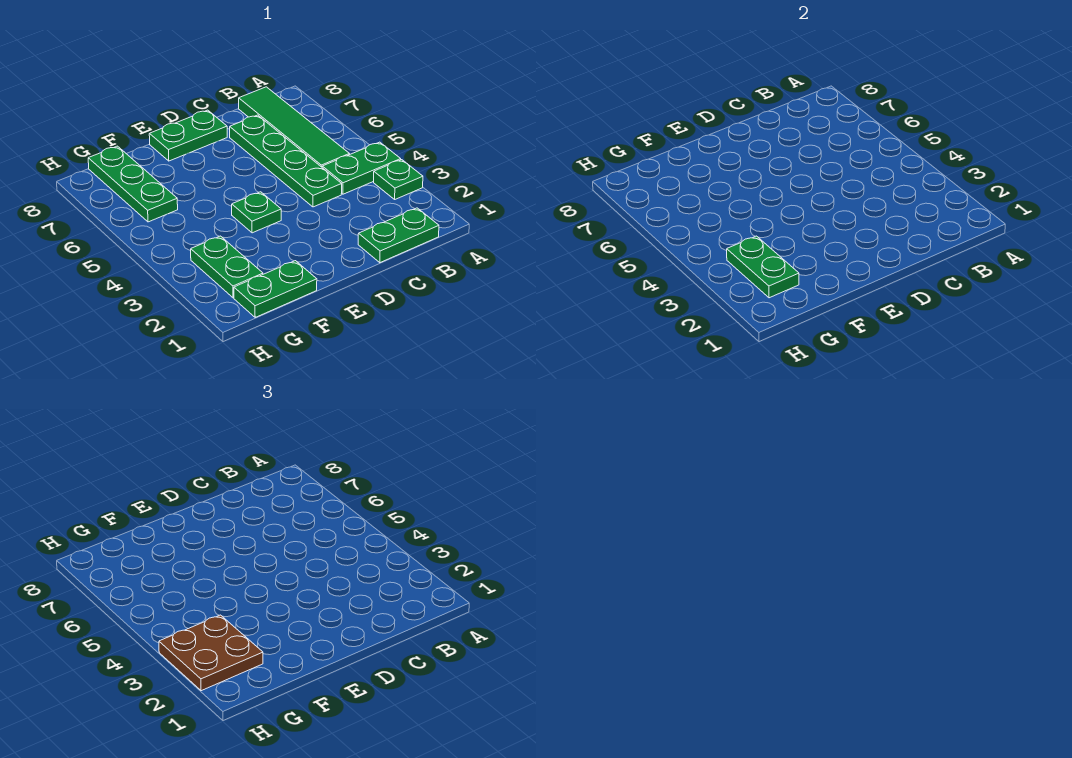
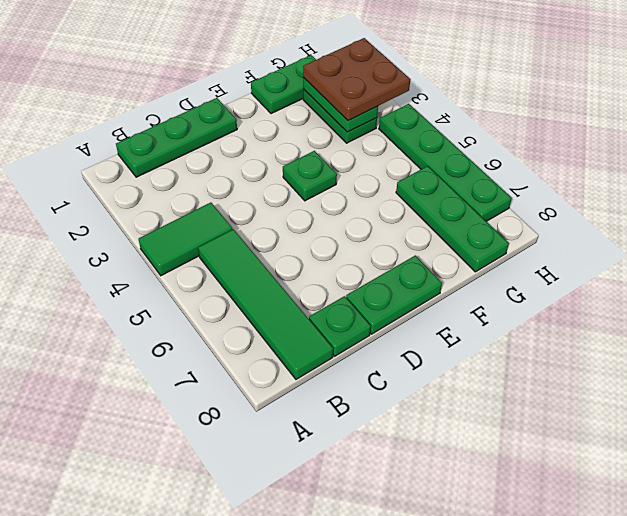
green 1x1 plate [374,160,423,199] -> green 1x1 plate moved to [309,296,371,356]
green 1x2 plate [322,142,401,194] -> green 1x2 tile [139,203,233,276]
green 1x2 plate [358,208,439,263] -> green 1x3 plate [116,98,237,177]
green 1x4 plate [230,115,342,207] -> green 1x4 plate moved to [379,104,512,221]

